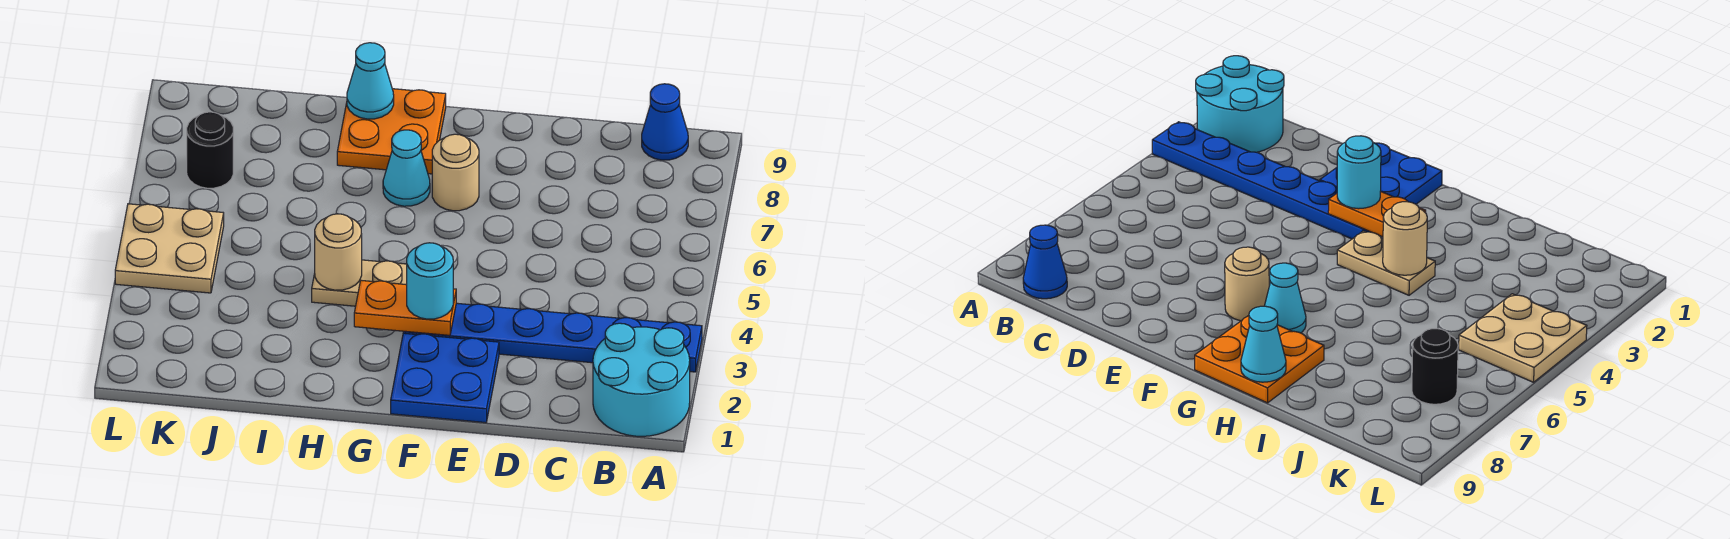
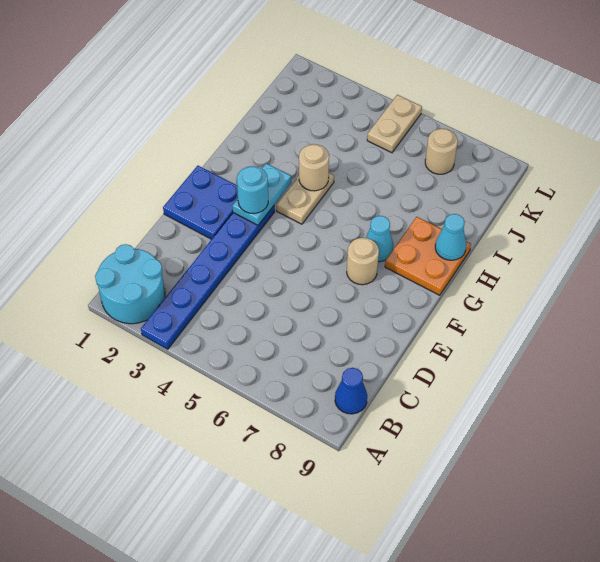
orange 1x2 plate [354,280,456,335] -> cyan 1x2 plate [232,163,291,225]
tan 2x2 plate [115,204,224,293] -> tan 1x2 plate [367,95,422,153]
black 1x1 round brick [187,112,233,188] -> tan 1x1 round brick [425,129,458,174]

